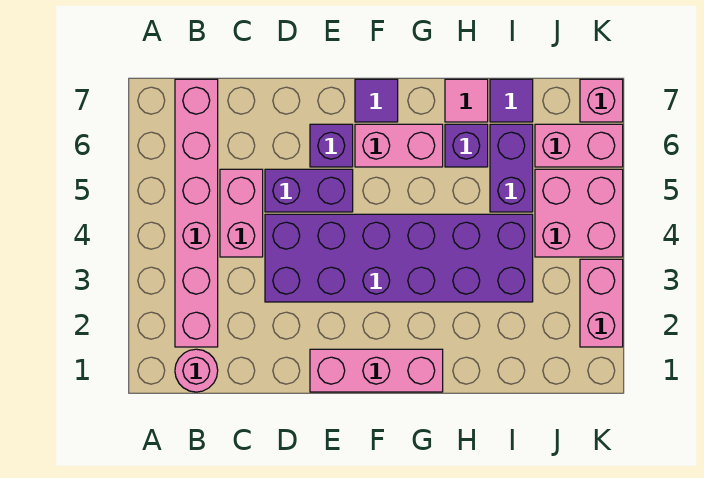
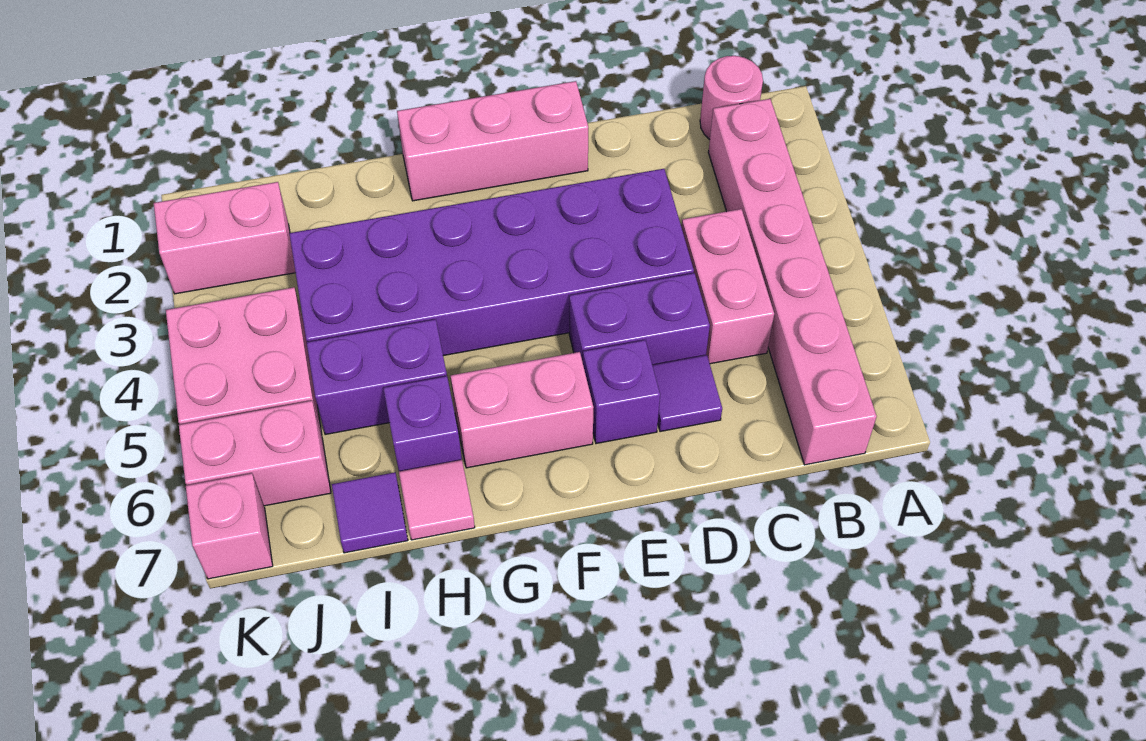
purple 1x1 tile [355,79,398,122] -> purple 1x1 tile moved to [652,355,722,432]
purple 1x2 brick [490,124,533,212] -> purple 1x2 brick turned to [307,319,447,435]
pink 1x2 brick [580,259,623,347] -> pink 1x2 brick turned to [154,182,296,294]

